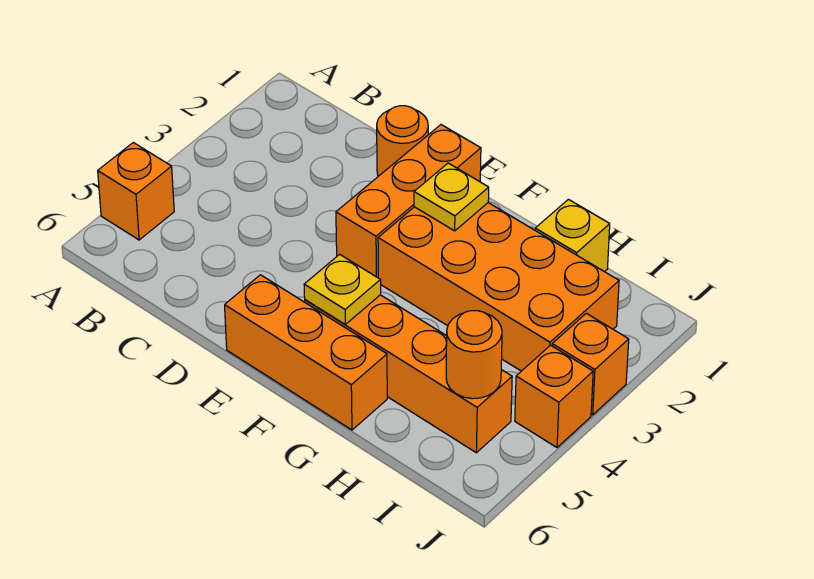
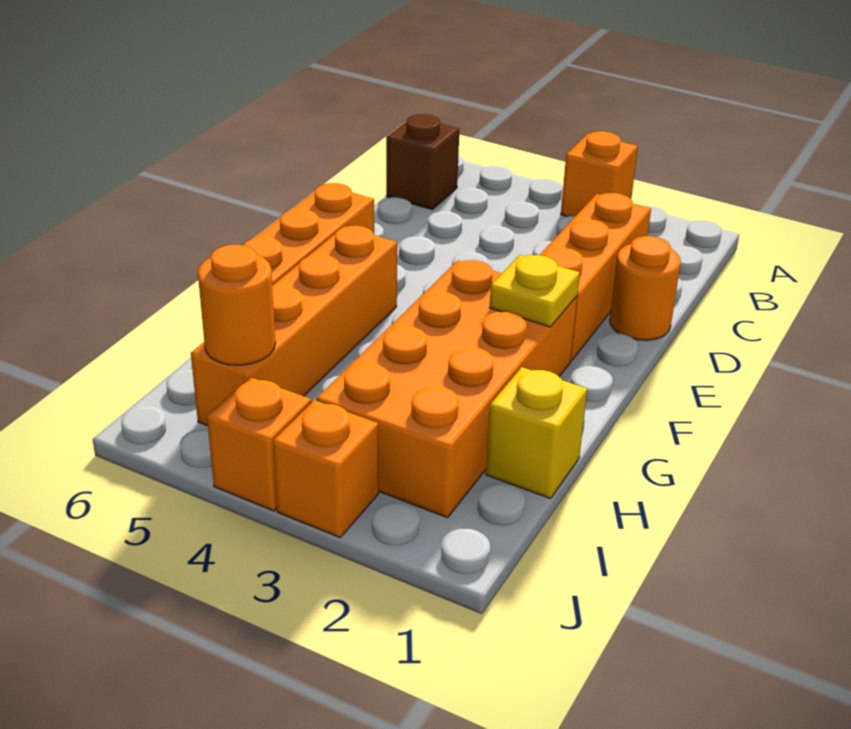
orange 1x1 brick [98,143,174,240] -> orange 1x1 brick moved to [561,131,638,217]
none -> brown 1x1 brick [386,114,459,210]
orange 1x3 brick [336,125,481,278] -> orange 1x3 brick turned to [540,193,651,361]
yellow 1x1 plate [304,254,381,324] -> none

